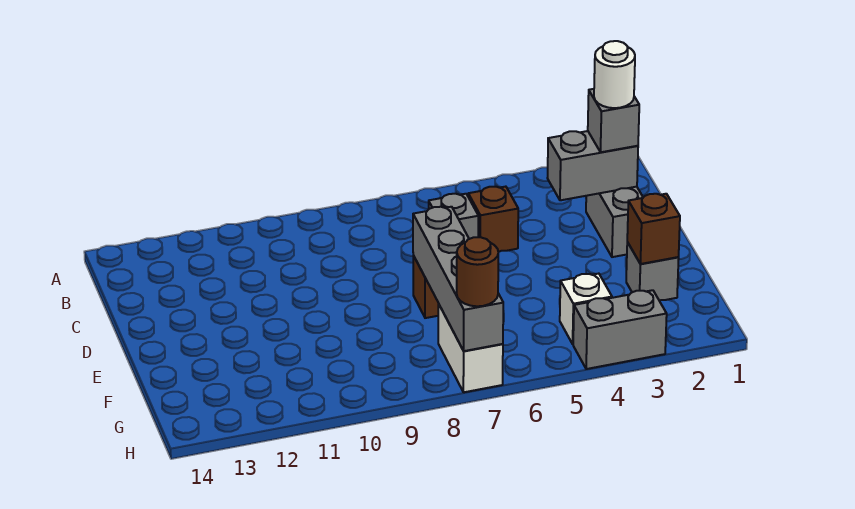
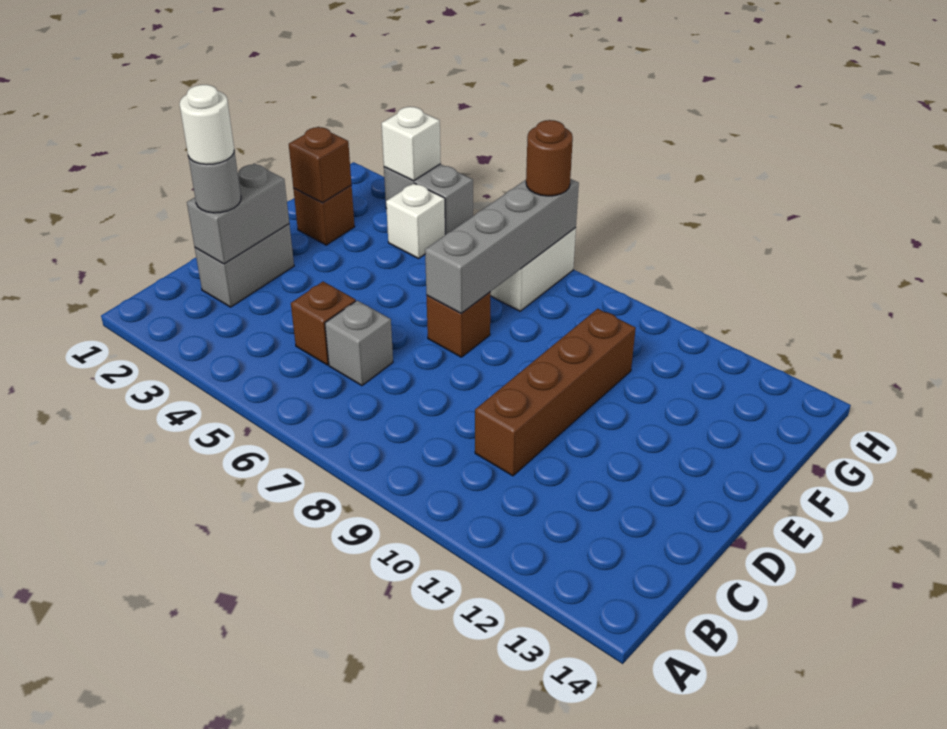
grey 1x2 brick [547,131,638,200] -> grey 1x2 brick turned to [187,163,289,264]
grey 1x1 brick [588,89,639,152] -> grey 1x1 round brick [188,151,241,213]
none -> brown 1x4 brick [475,309,636,476]
grey 1x1 brick [626,242,679,301] -> brown 1x1 brick [293,186,355,245]
none -> white 1x1 brick [381,107,441,181]

